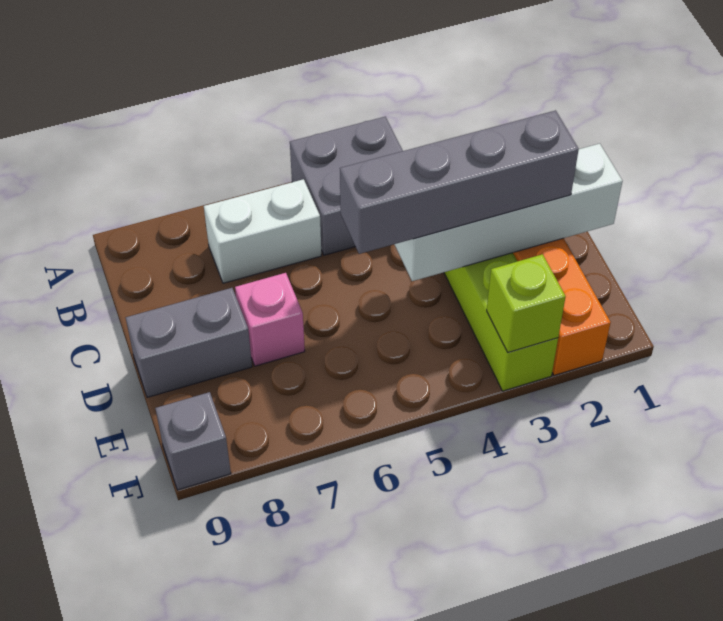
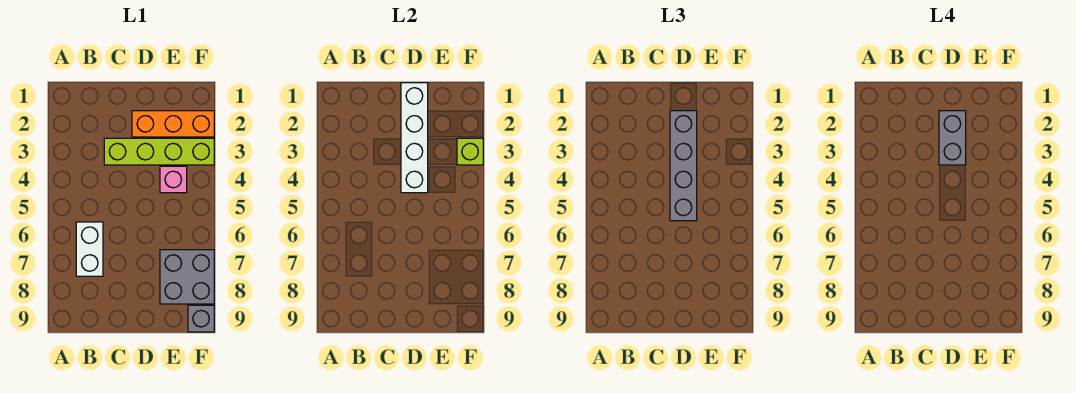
grey 2x2 brick [290,117,403,255] -> grey 2x2 brick moved to [160,250,214,304]
pink 1x1 brick [235,273,305,366] -> pink 1x1 brick moved to [160,166,187,193]
grey 1x2 brick [126,288,252,397] -> grey 1x2 brick moved to [939,111,966,165]

